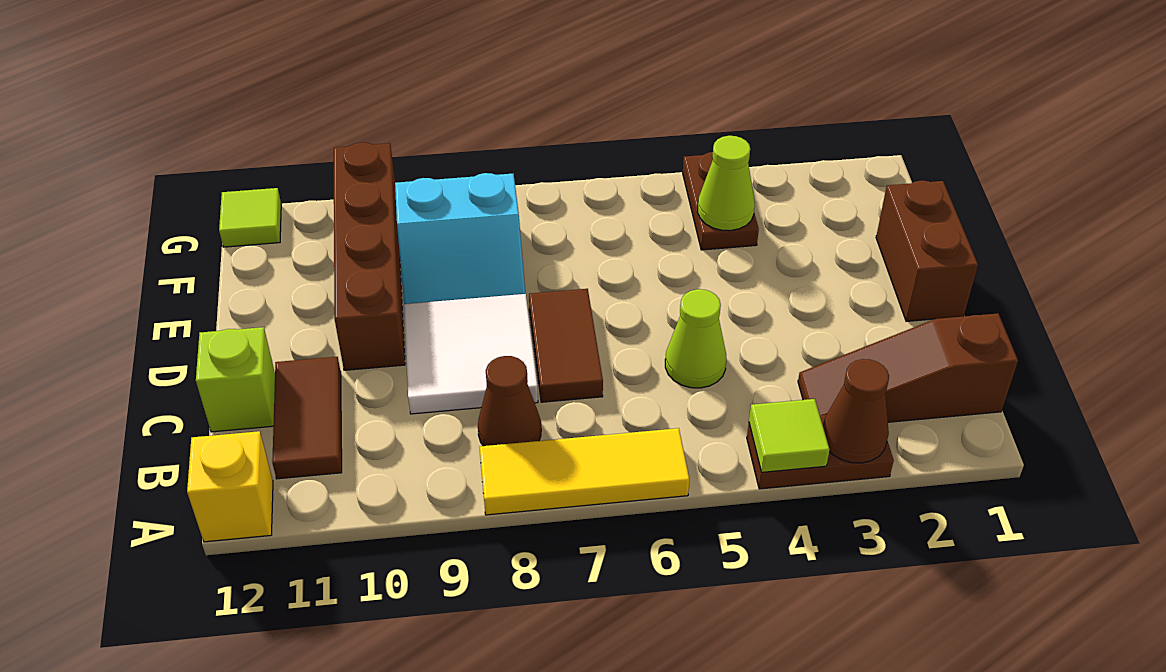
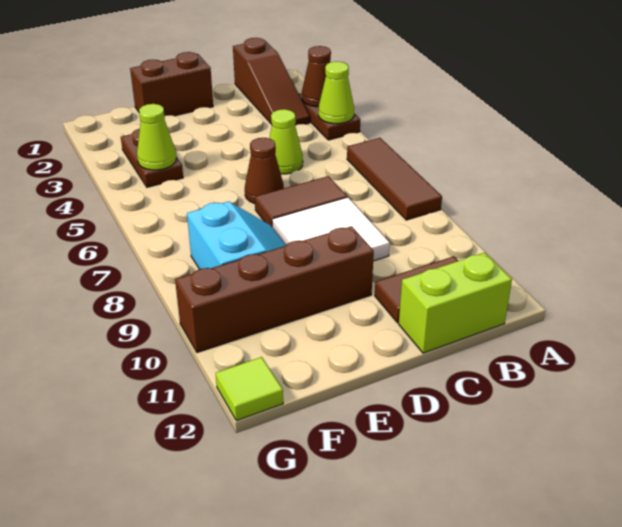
lime 1x1 tile [749,399,830,472] -> lime 1x1 cone [318,61,354,124]
yellow 1x3 tile [480,428,689,515] -> brown 1x3 tile [347,138,442,220]
yellow 1x1 brick [187,431,273,542] -> none
brown 1x1 cone [478,356,541,446] -> brown 1x1 cone moved to [245,138,284,204]
lime 1x1 brick [196,327,275,432] -> lime 1x2 brick [399,253,512,353]
brown 1x2 plate [683,152,759,250] -> brown 1x2 plate turned to [121,129,183,187]

